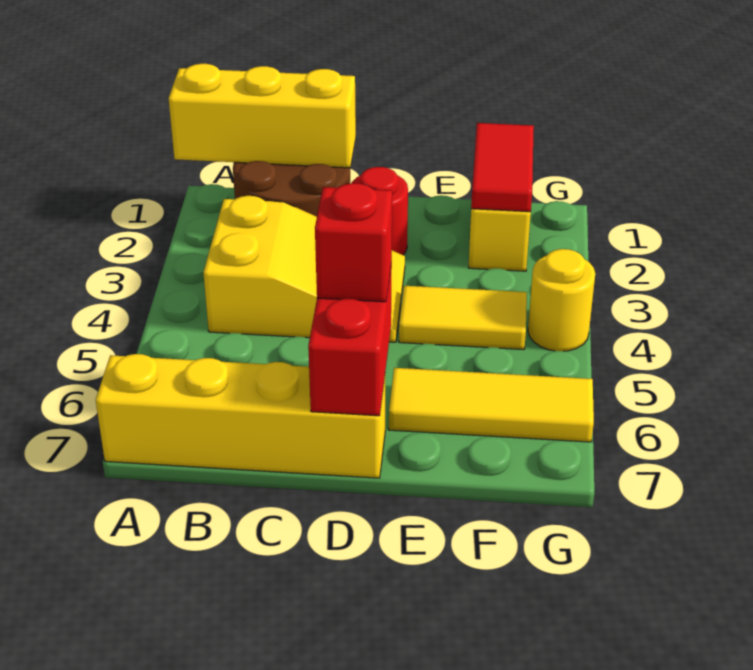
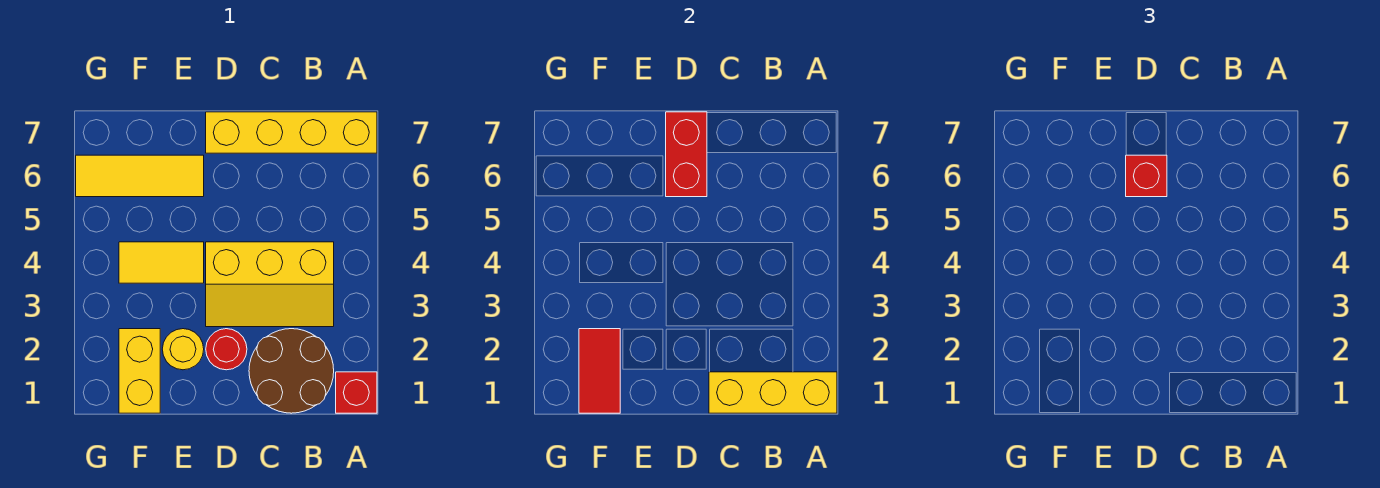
none -> red 1x1 brick [336,372,377,413]
yellow 2x3 slope [203,196,405,342] -> yellow 2x3 slope turned to [206,242,334,327]
yellow 1x1 round brick [528,249,595,351] -> yellow 1x1 round brick moved to [162,329,204,370]

